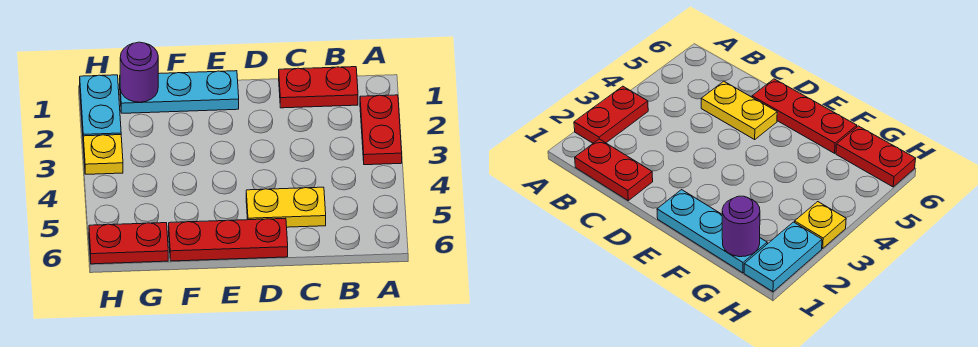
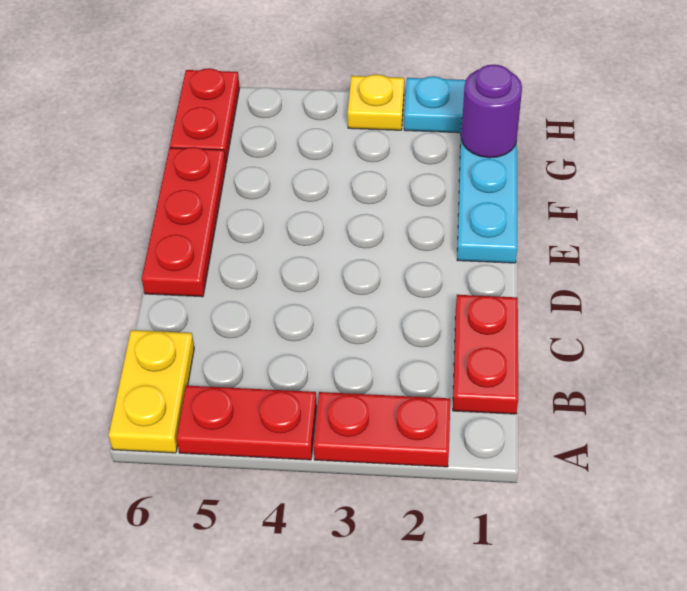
none -> red 1x2 plate [177,386,317,460]
yellow 1x2 plate [246,187,326,227] -> yellow 1x2 plate moved to [109,330,194,453]

